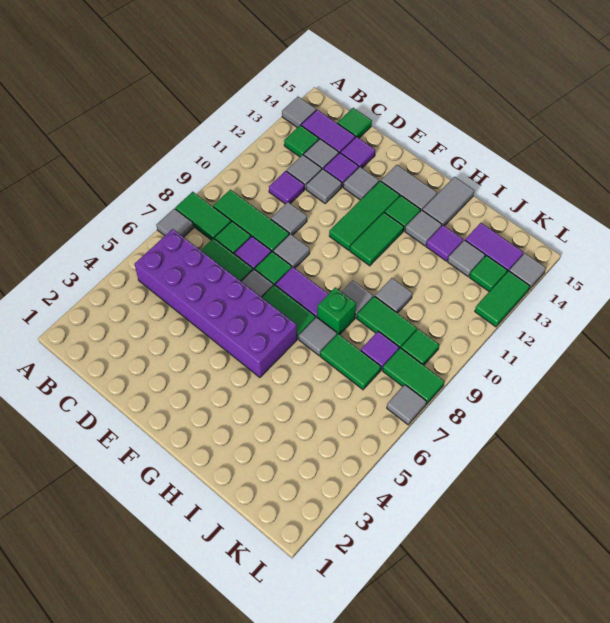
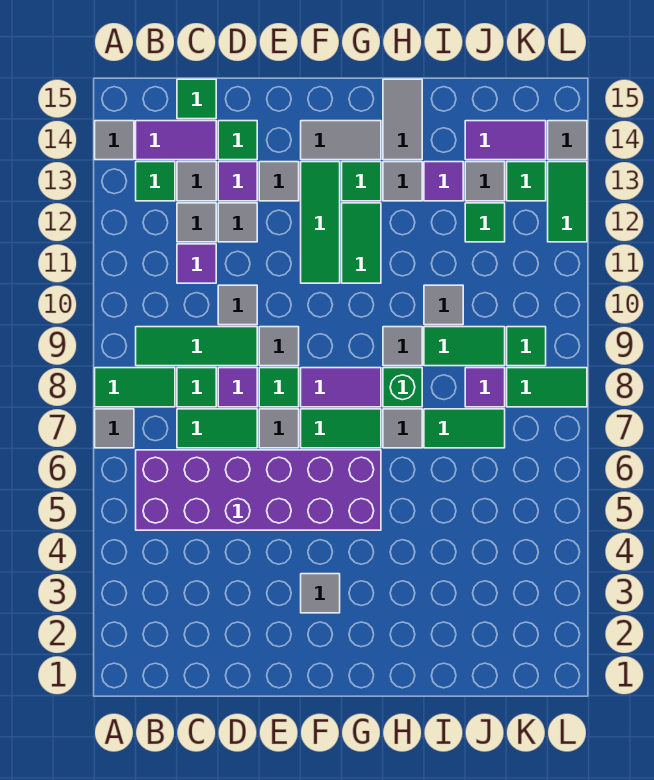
purple 1x1 tile [340,137,375,168] -> green 1x1 tile [218,121,257,160]
none -> green 1x1 tile [465,203,505,242]
grey 1x1 tile [387,385,426,425] -> grey 1x1 tile moved to [301,574,340,613]

